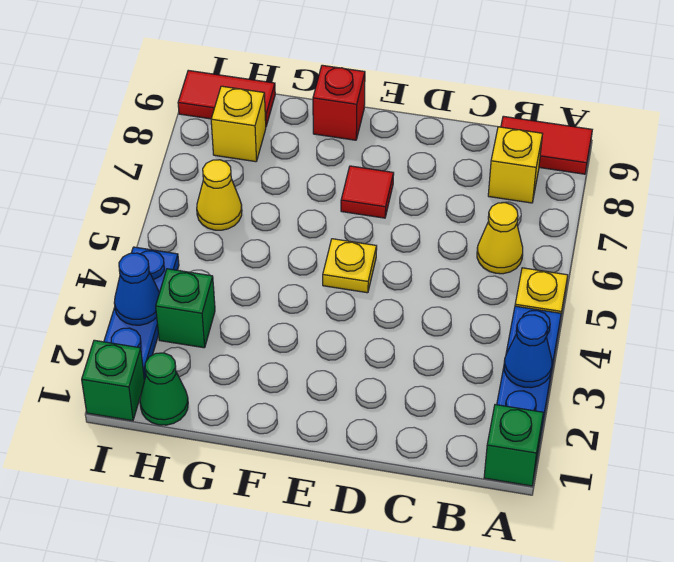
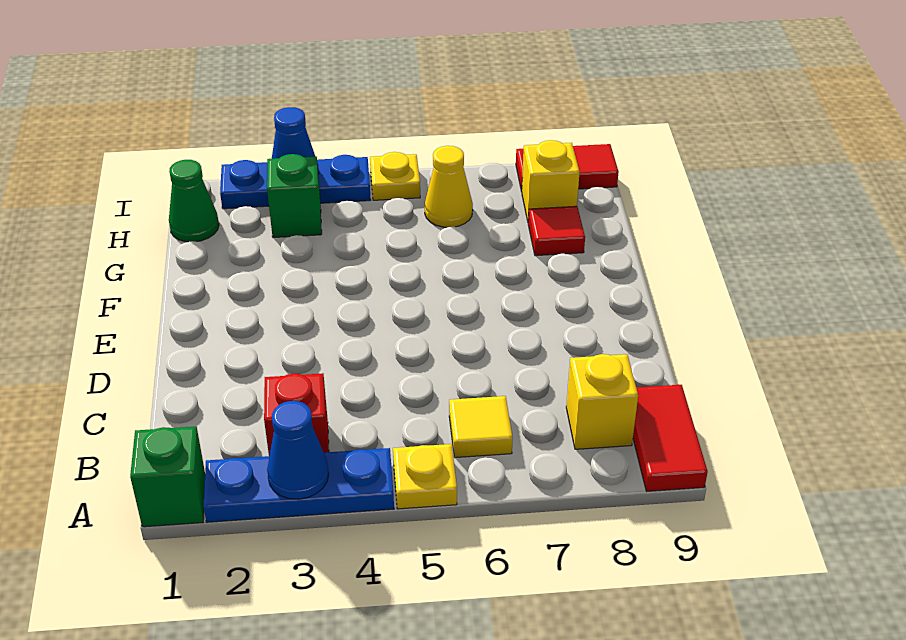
yellow 1x1 cone [477,203,523,274] -> yellow 1x1 tile [449,396,513,458]
yellow 1x1 plate [323,239,377,293] -> yellow 1x1 plate moved to [370,152,420,200]
red 1x1 tile [341,166,394,218] -> red 1x1 tile moved to [528,206,585,256]
red 1x1 brick [313,65,365,140] -> red 1x1 brick moved to [264,373,329,456]
red 1x2 tile [178,70,275,126] -> red 1x2 tile turned to [516,144,619,192]
green 1x1 brick [82,340,145,421] -> none

